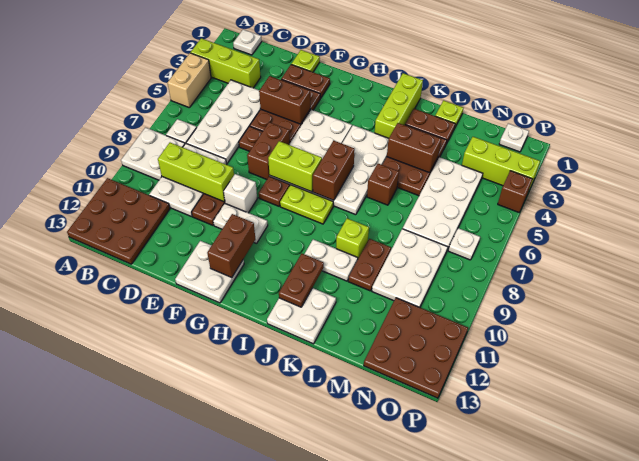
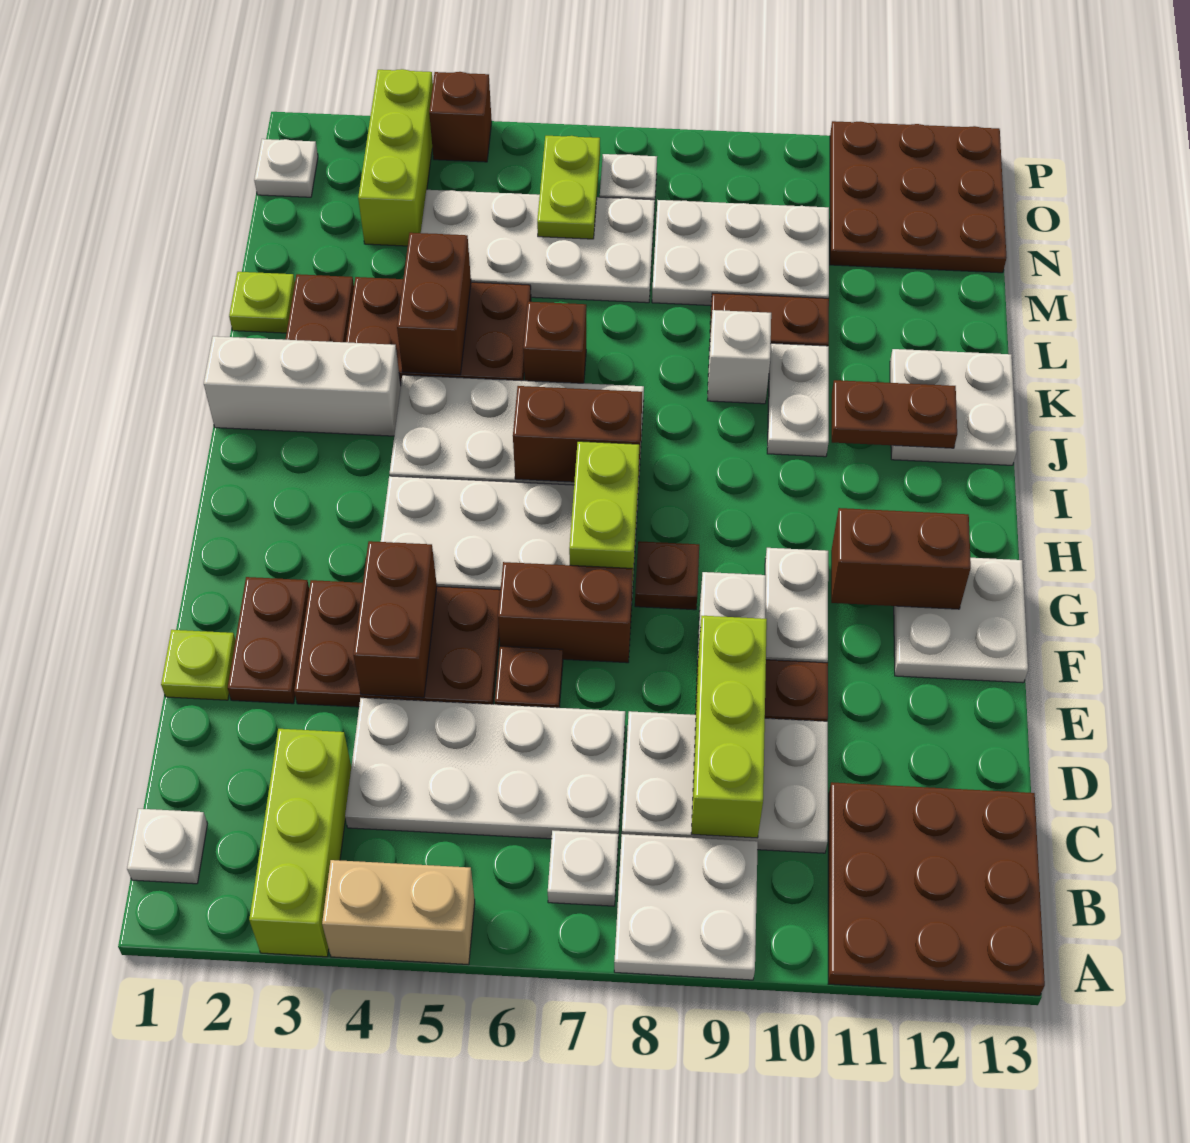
lime 1x2 plate [280,185,333,224] -> lime 1x2 plate moved to [537,136,600,239]
lime 1x3 brick [375,73,423,138] -> white 1x3 brick [204,336,401,436]
lime 1x1 brick [336,219,369,258] -> white 1x1 brick [707,310,771,404]

